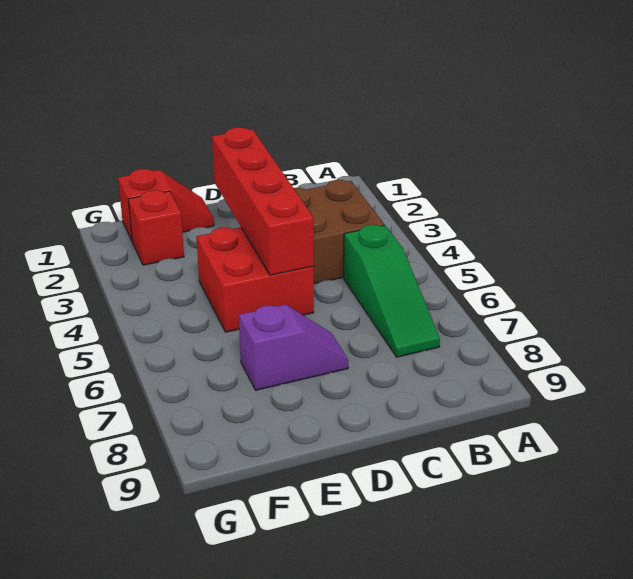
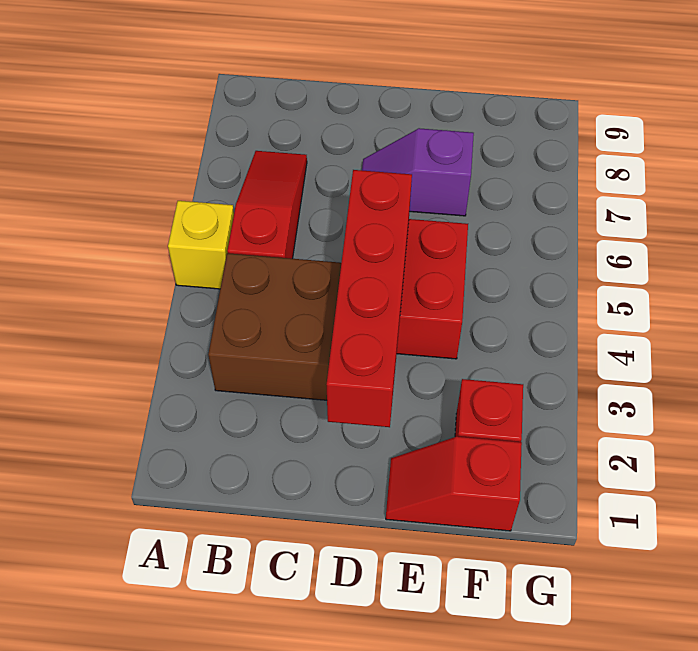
none -> yellow 1x1 brick [168,201,234,289]
green 1x3 slope [344,225,440,357] -> red 1x3 slope [227,151,307,259]

